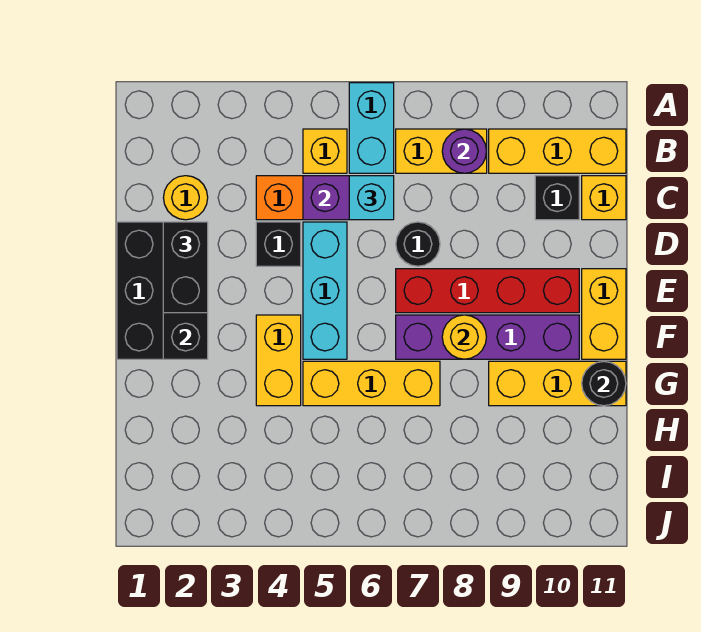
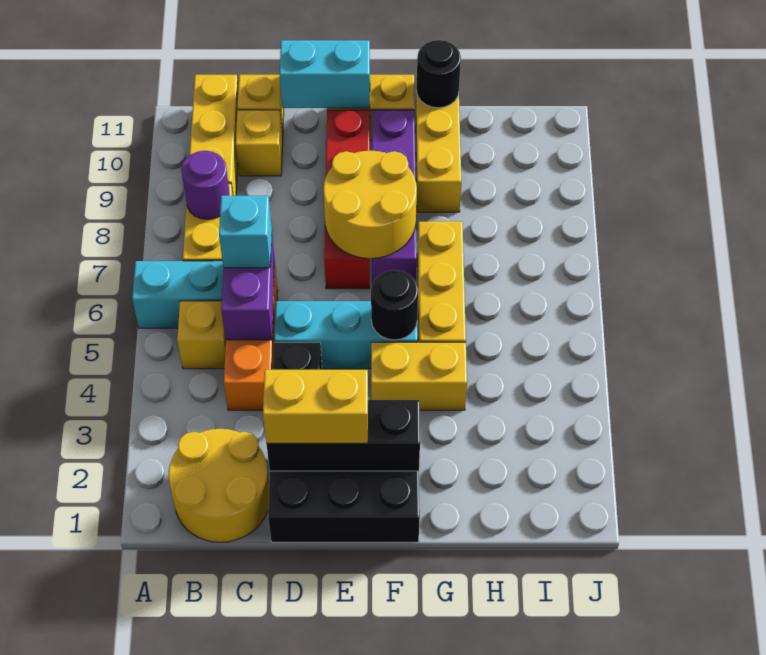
yellow 1x1 round brick [163,176,208,220] -> yellow 2x2 round brick [169,429,269,542]
black 1x1 brick [535,176,579,220] -> yellow 1x1 brick [236,110,283,176]
black 1x2 brick [163,222,208,313] -> yellow 1x2 brick [263,370,368,443]
black 1x1 round brick [396,222,440,266] -> black 1x1 round brick moved to [371,270,418,340]
none -> cyan 1x2 brick [280,40,370,108]
yellow 1x1 round brick [442,315,486,359] -> yellow 2x2 round brick [323,151,417,259]

